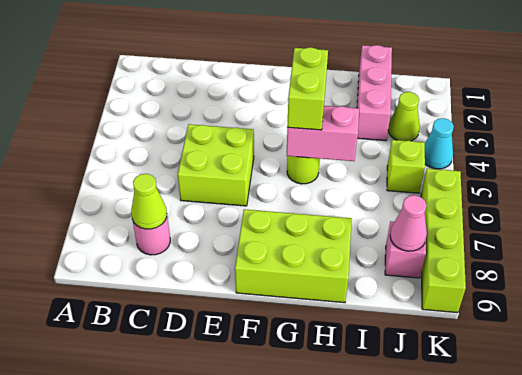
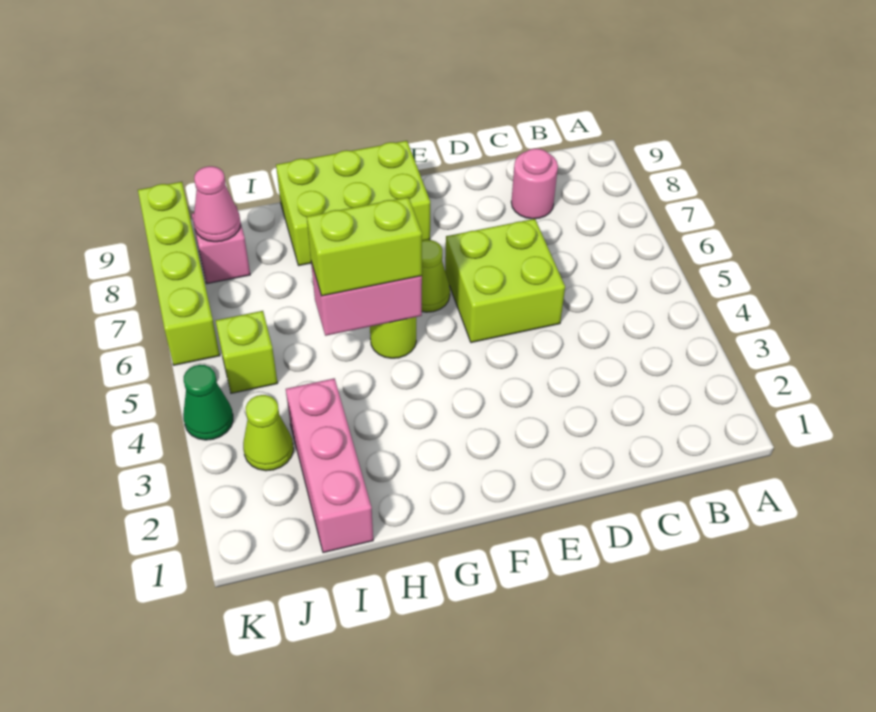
lime 1x1 cone [131,174,167,229] -> lime 1x1 cone moved to [422,240,450,312]
lime 1x2 brick [287,47,328,130] -> lime 1x2 brick turned to [307,197,422,296]
cyan 1x1 cone [425,118,454,169] -> green 1x1 cone [183,365,233,440]

